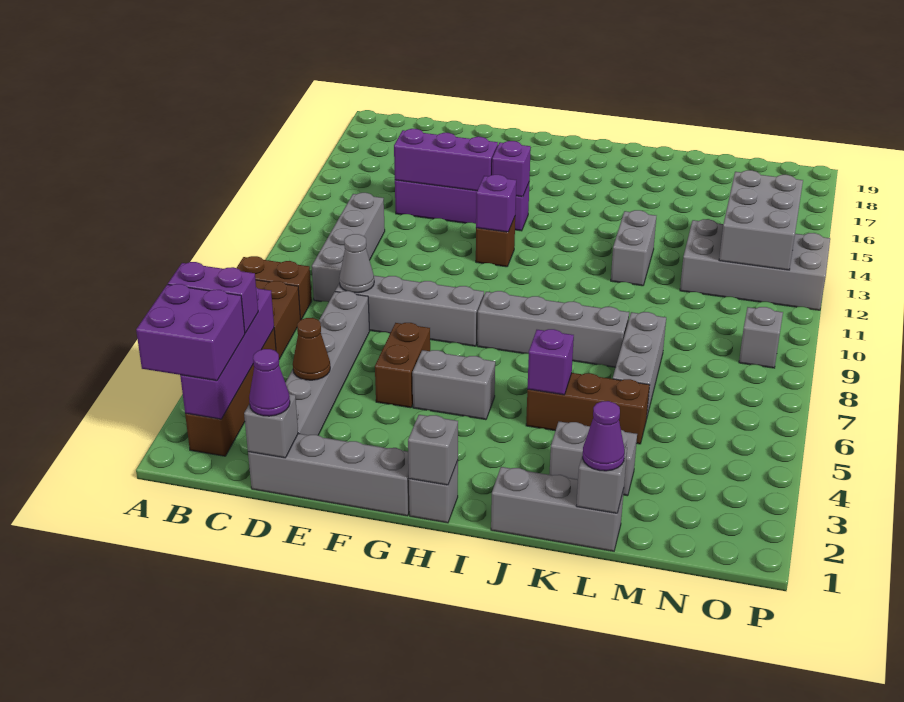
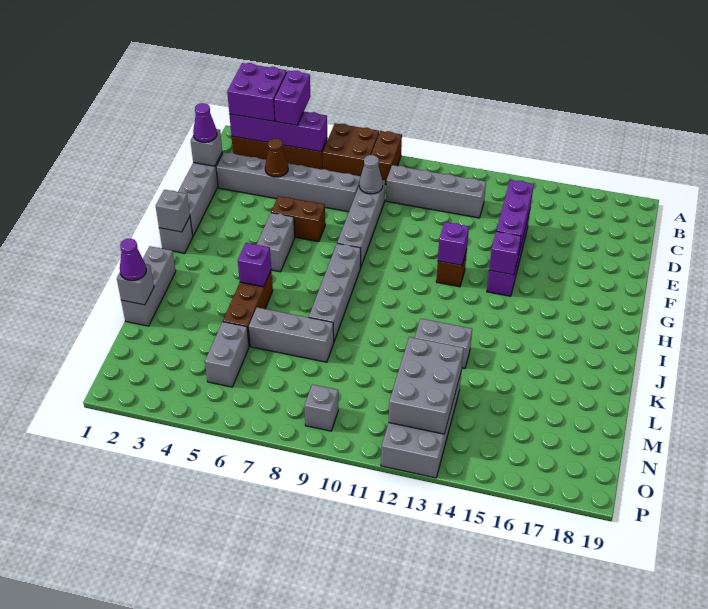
grey 1x2 brick [549,422,637,496] -> grey 1x2 brick moved to [205,322,249,387]
grey 2x3 brick [719,170,803,270] -> grey 2x3 brick turned to [389,337,464,434]

